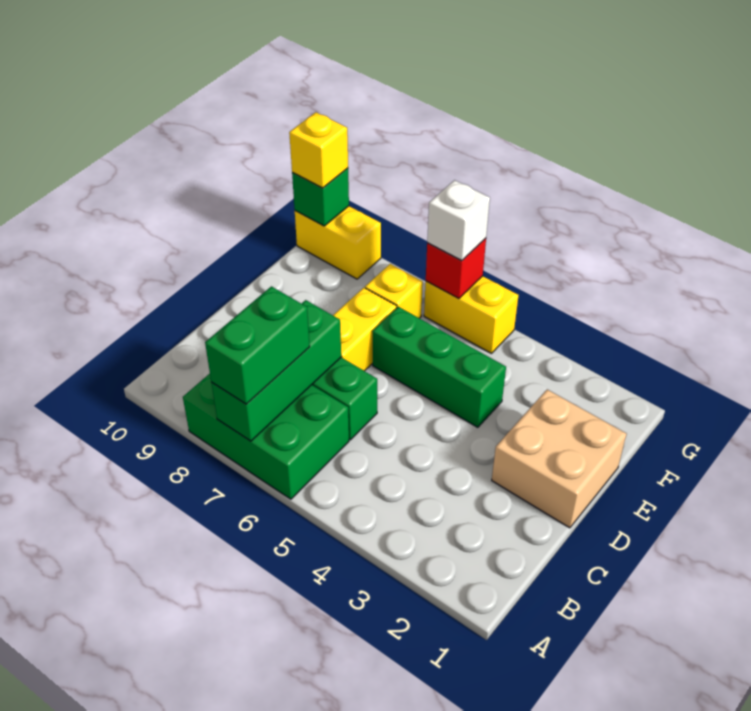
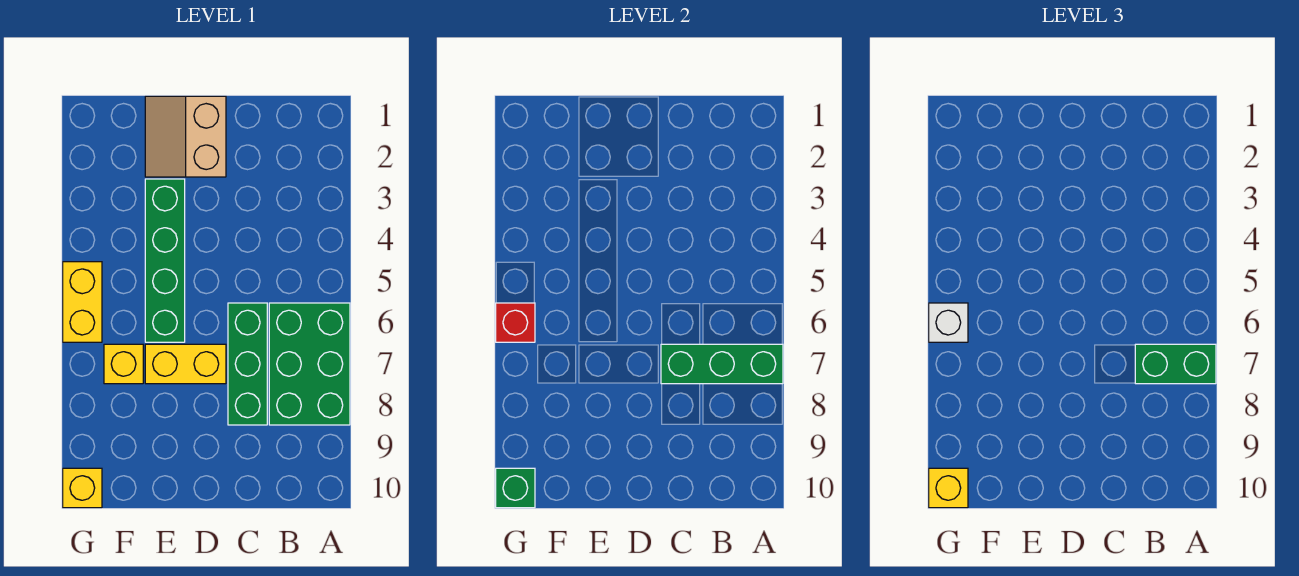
tan 2x2 brick [492,390,627,528] -> tan 2x2 slope [145,96,226,177]
green 1x3 brick [372,307,506,427] -> green 1x4 brick [145,179,185,342]
yellow 1x2 brick [295,206,381,279] -> yellow 1x1 brick [63,468,102,508]

